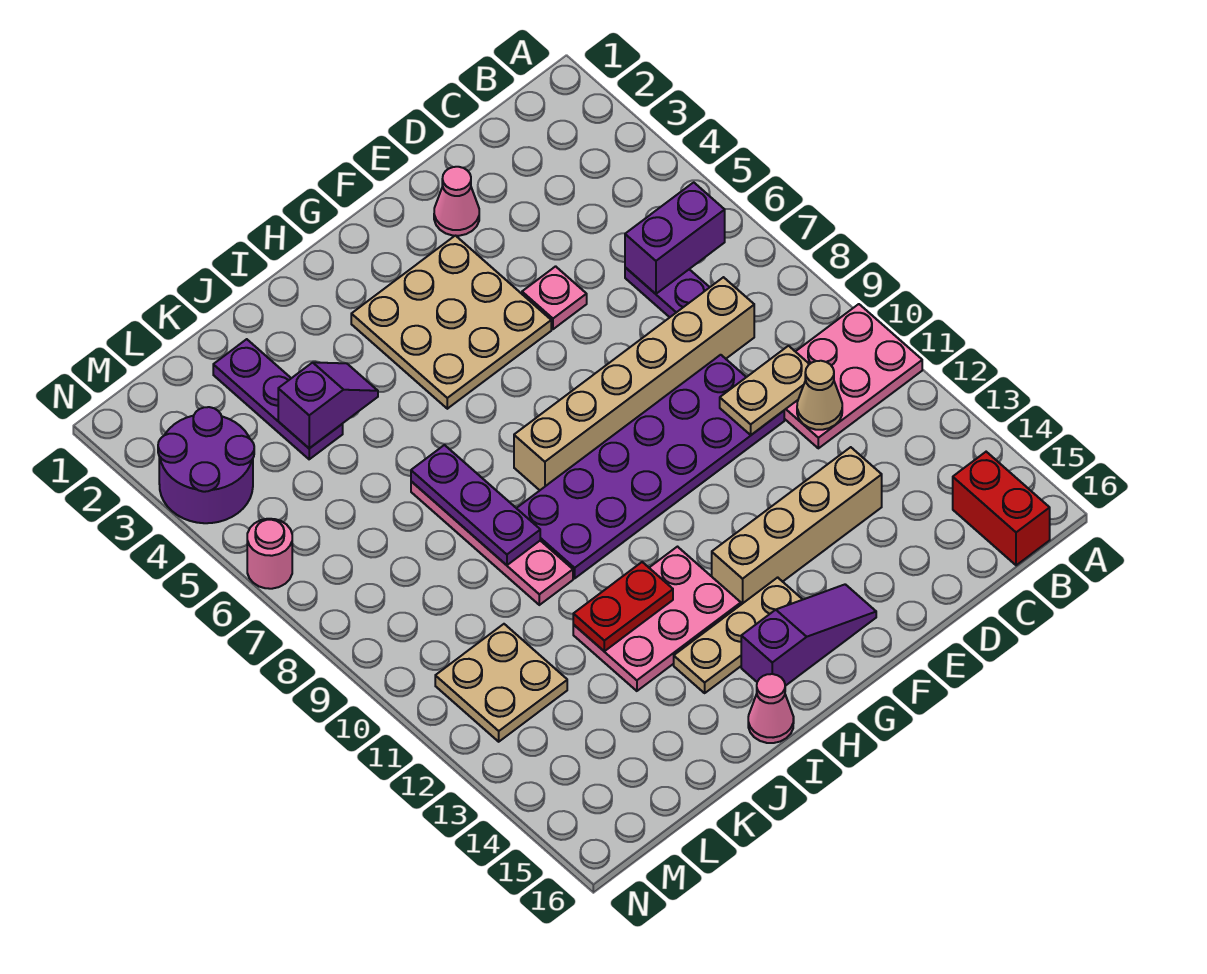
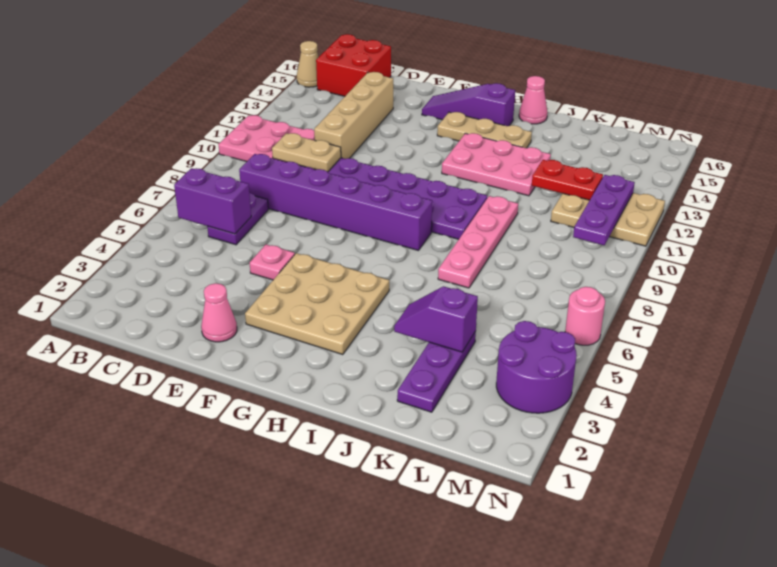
red 1x2 brick [953,452,1050,565] -> red 2x2 brick [316,34,391,96]
tan 1x6 brick [514,277,754,490] -> purple 1x6 brick [239,154,432,251]
tan 1x1 cone [797,361,842,430] -> tan 1x1 cone moved to [297,41,318,87]
tan 1x4 brick [712,447,882,604] -> tan 1x4 brick turned to [314,72,393,159]
red 1x2 plate [573,562,673,651] -> red 1x2 plate moved to [532,160,603,200]
purple 1x3 plate [411,445,540,565] -> purple 1x3 plate moved to [573,175,635,245]
tan 2x2 plate [435,624,567,742] -> tan 2x3 plate [551,193,665,246]

